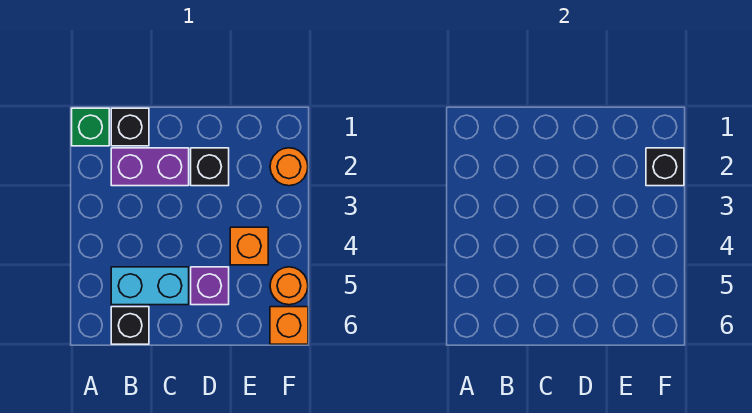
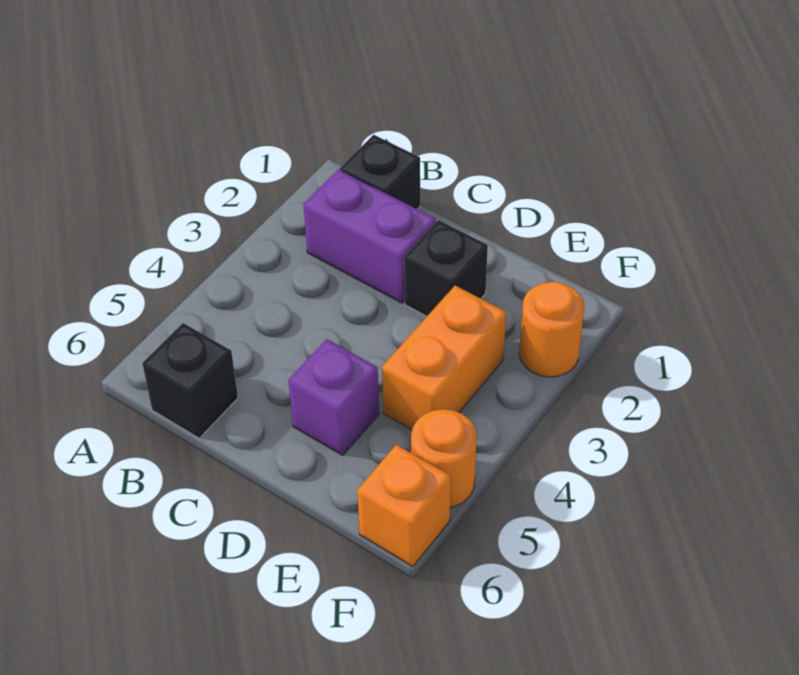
green 1x1 brick [72,108,109,146] -> none
cyan 1x2 brick [111,267,189,305] -> none
orange 1x1 brick [230,227,268,265] -> orange 1x2 brick [382,286,506,429]
black 1x1 brick [646,148,684,186] -> none

